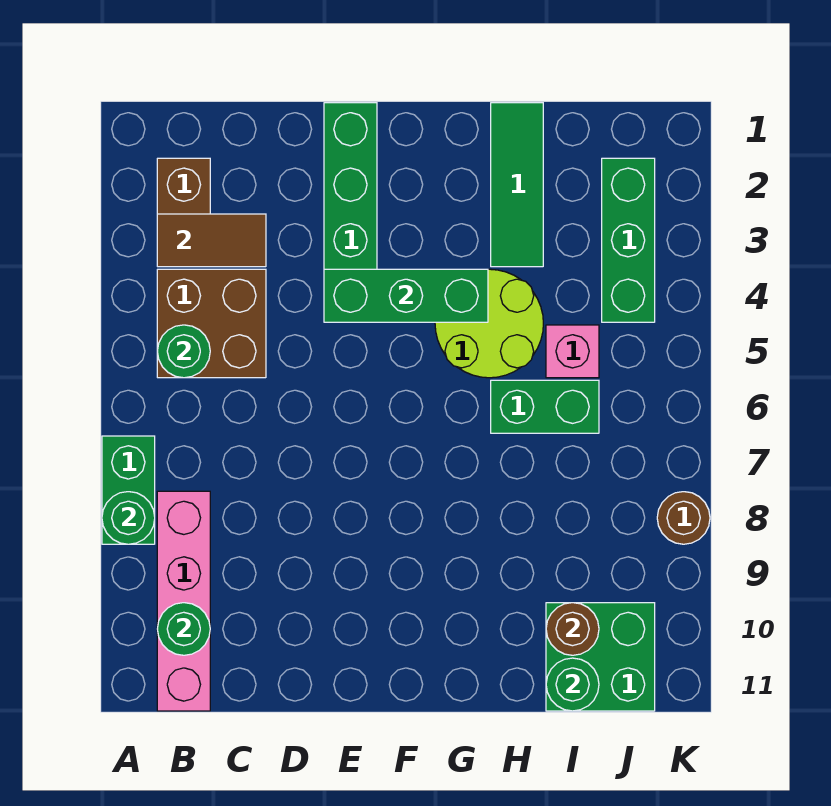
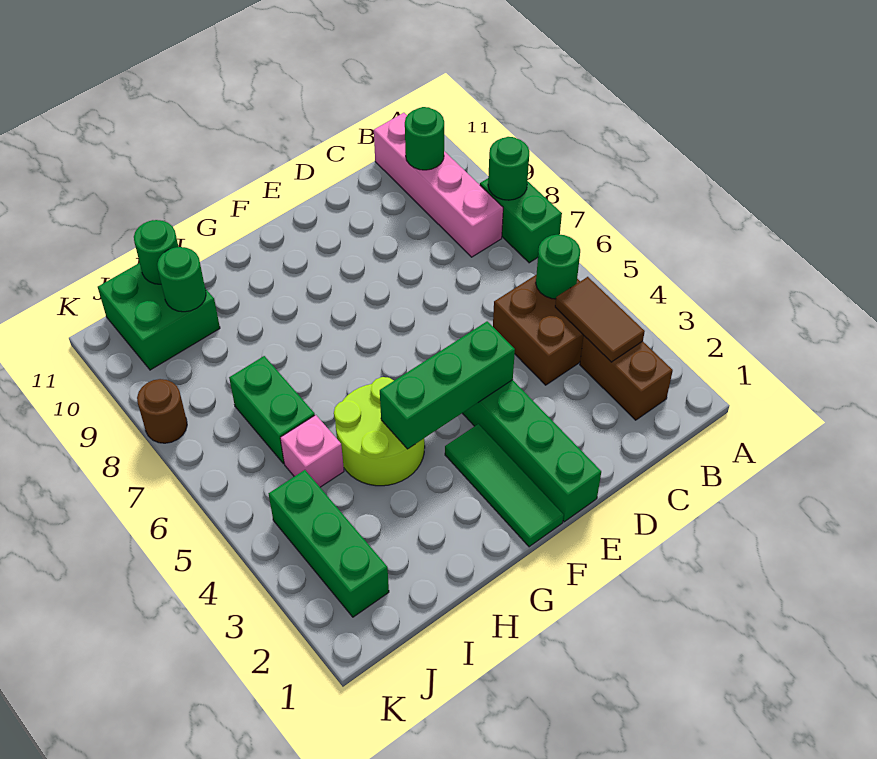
brown 1x2 tile [157,214,266,267] -> brown 1x2 tile turned to [555,277,645,362]
green 1x3 tile [491,103,543,267] -> green 1x3 tile moved to [445,424,564,547]
green 1x2 brick [491,380,599,433] -> green 1x2 brick turned to [229,356,315,464]
brown 1x1 round brick [546,603,599,655] -> green 1x1 round brick [157,247,206,312]

